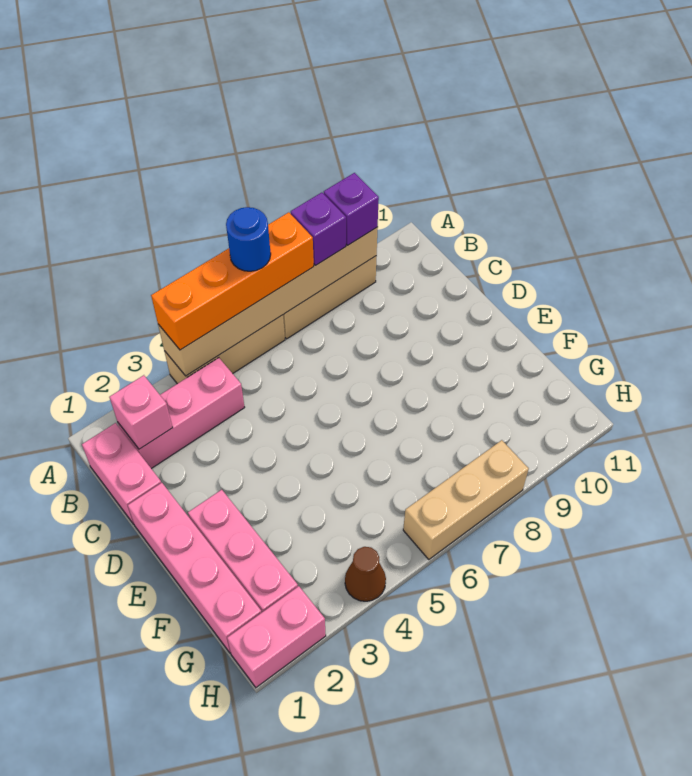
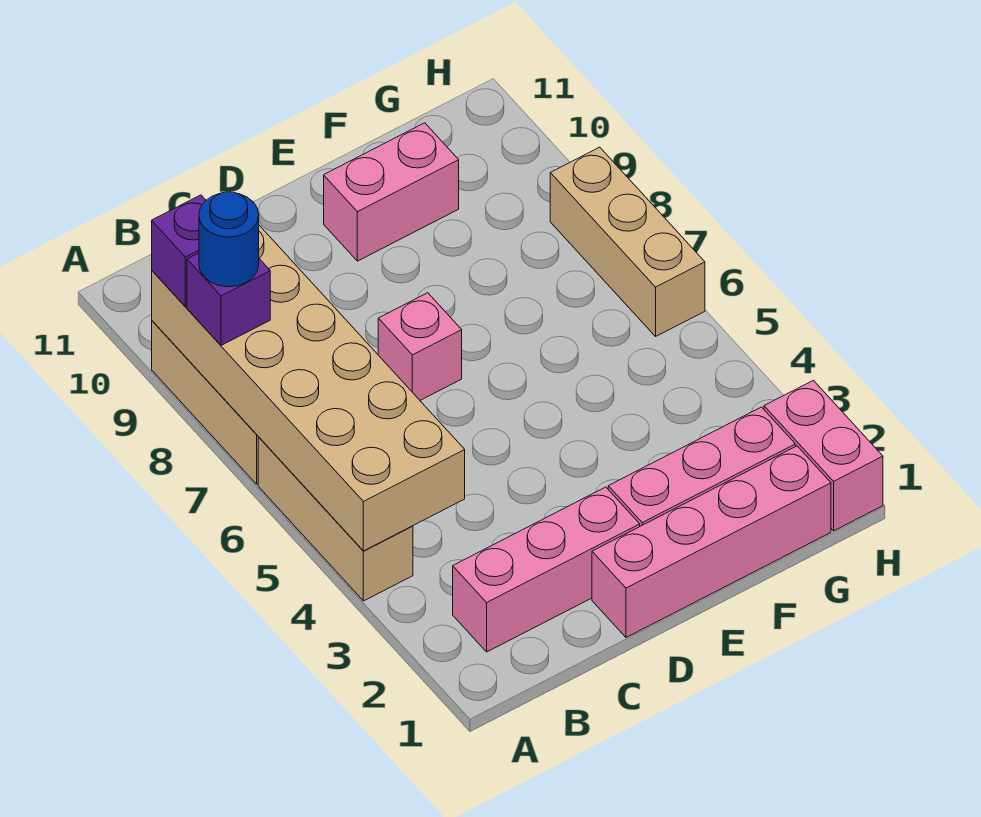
tan 1x6 brick [158,227,378,376] -> tan 2x6 brick [152,225,465,551]
orange 1x4 brick [151,212,314,350] -> none
blue 1x1 round brick [226,207,271,271] -> blue 1x1 round brick moved to [199,192,259,287]
pink 1x2 brick [82,423,161,524] -> pink 1x2 brick moved to [324,123,459,261]
pink 1x3 brick [118,358,245,469] -> pink 1x3 brick turned to [453,487,640,652]
pink 1x1 brick [110,375,173,449] -> pink 1x1 brick moved to [378,293,462,400]
brown 1x1 cone [345,547,386,601] -> none

